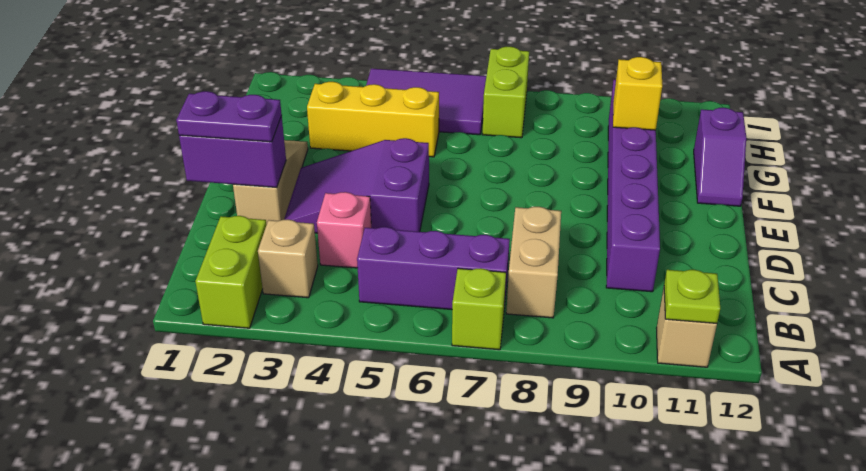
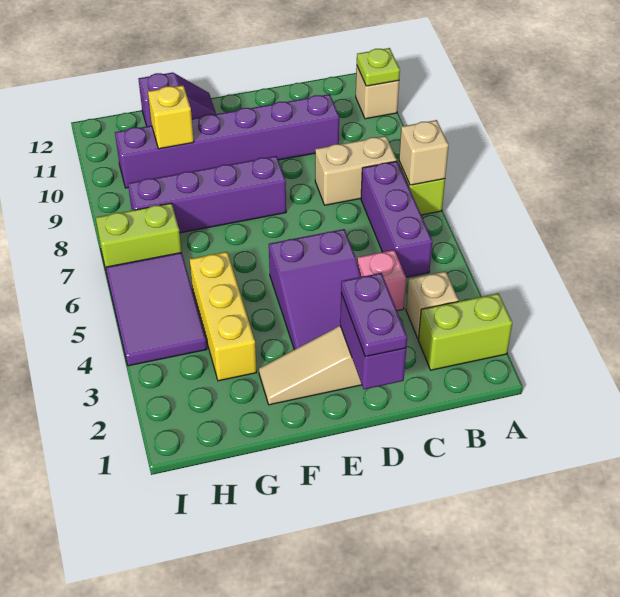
none -> tan 1x1 brick [399,120,449,185]
none -> purple 1x4 brick [128,156,286,233]

